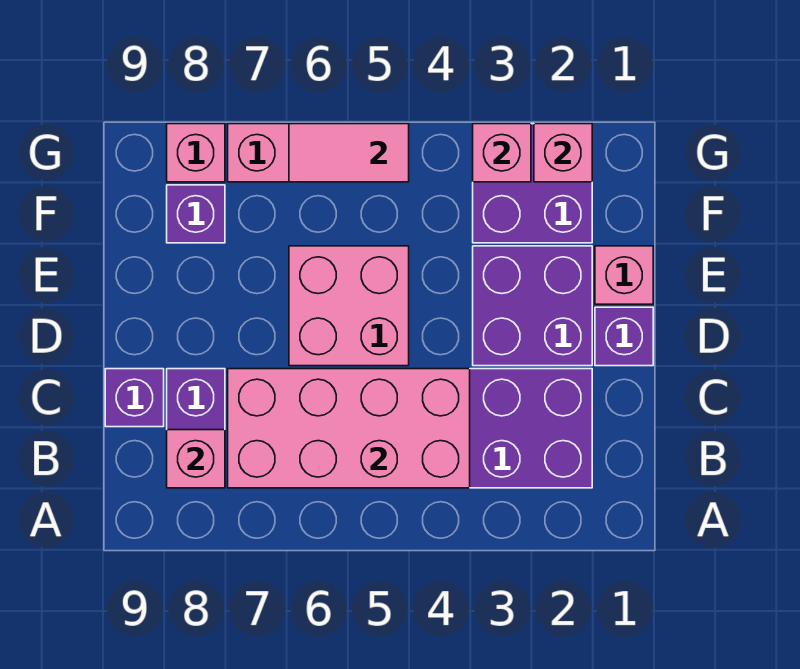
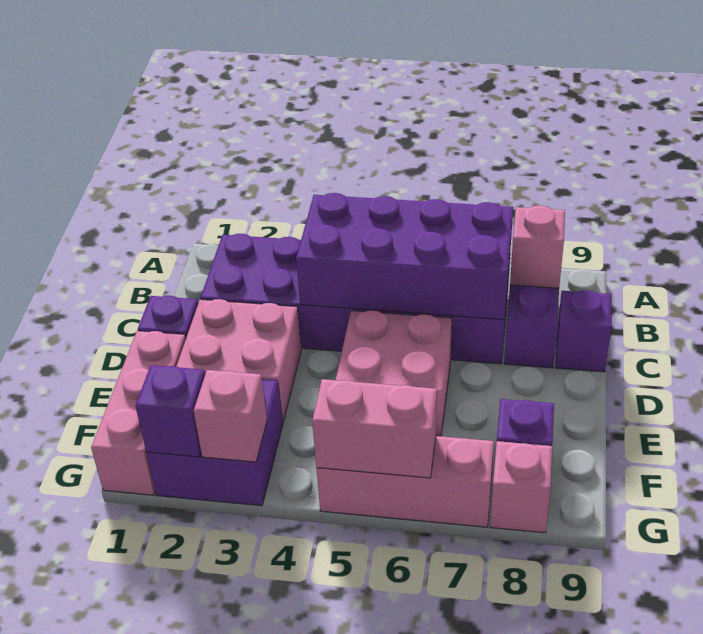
pink 2x4 brick [228,369,470,488] -> purple 2x4 brick [296,193,513,320]
purple 2x2 brick [473,246,592,366] -> pink 2x2 brick [176,299,301,421]
pink 1x1 brick [595,246,653,304] -> pink 1x3 brick [91,331,186,495]
pink 1x1 brick [534,124,592,182] -> purple 1x1 brick [136,365,205,457]
pink 1x2 tile [289,124,409,182] -> pink 1x2 brick [312,379,437,478]

